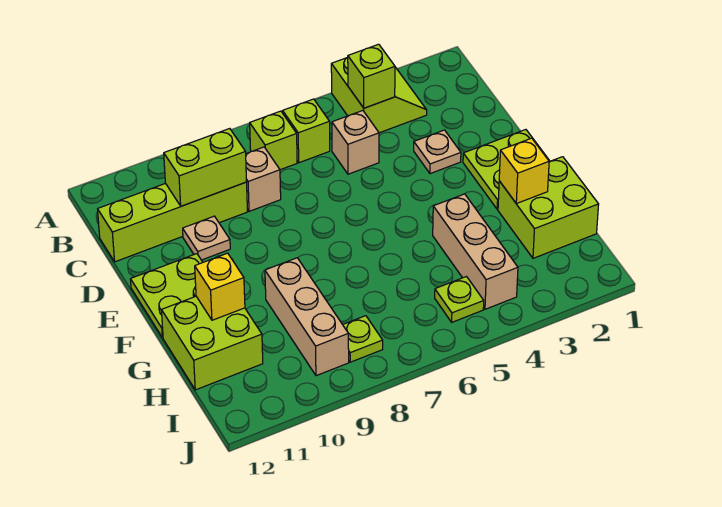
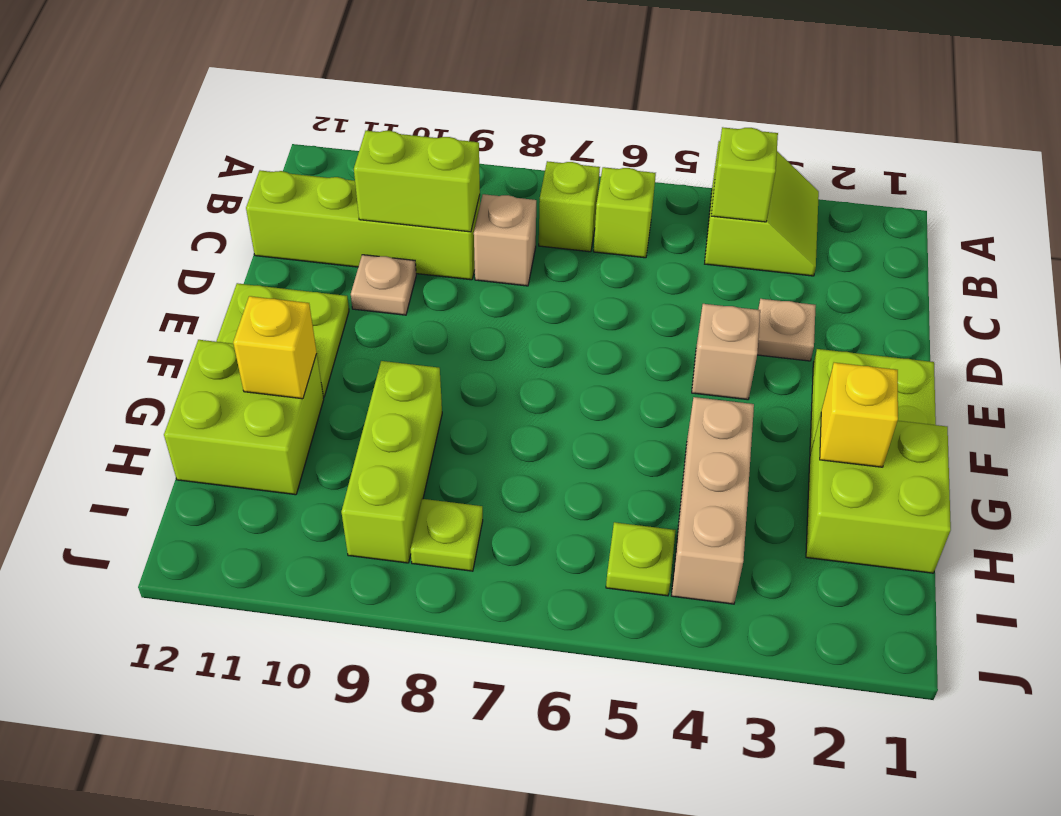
tan 1x1 brick [332,111,379,174] -> tan 1x1 brick moved to [692,304,760,400]
tan 1x3 brick [265,258,349,376] -> lime 1x3 brick [341,361,442,563]

